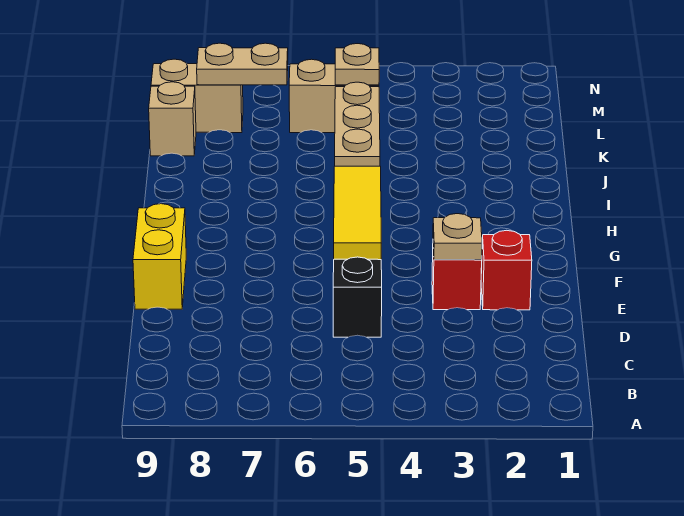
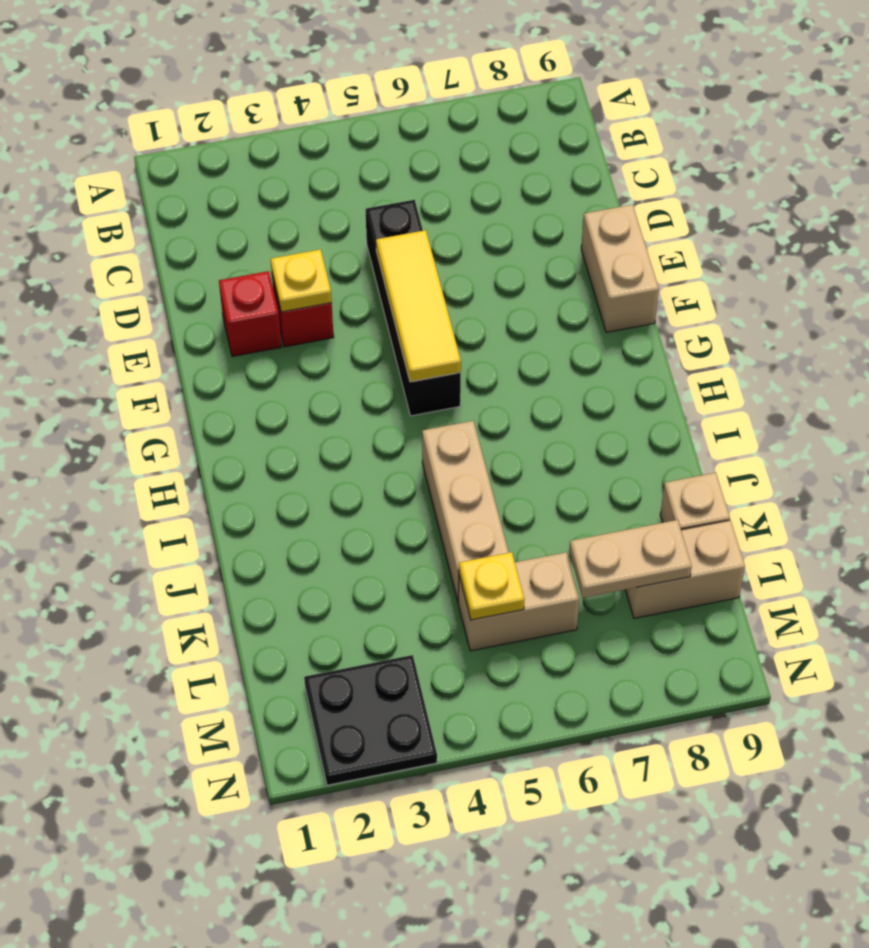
tan 1x1 plate [433,214,482,260] -> yellow 1x1 plate [271,249,332,312]
yellow 1x2 brick [133,204,186,309] -> tan 1x2 brick [581,205,659,332]
tan 1x1 plate [335,44,379,85] -> yellow 1x1 plate [459,552,525,620]
none -> black 2x2 plate [304,655,437,785]

